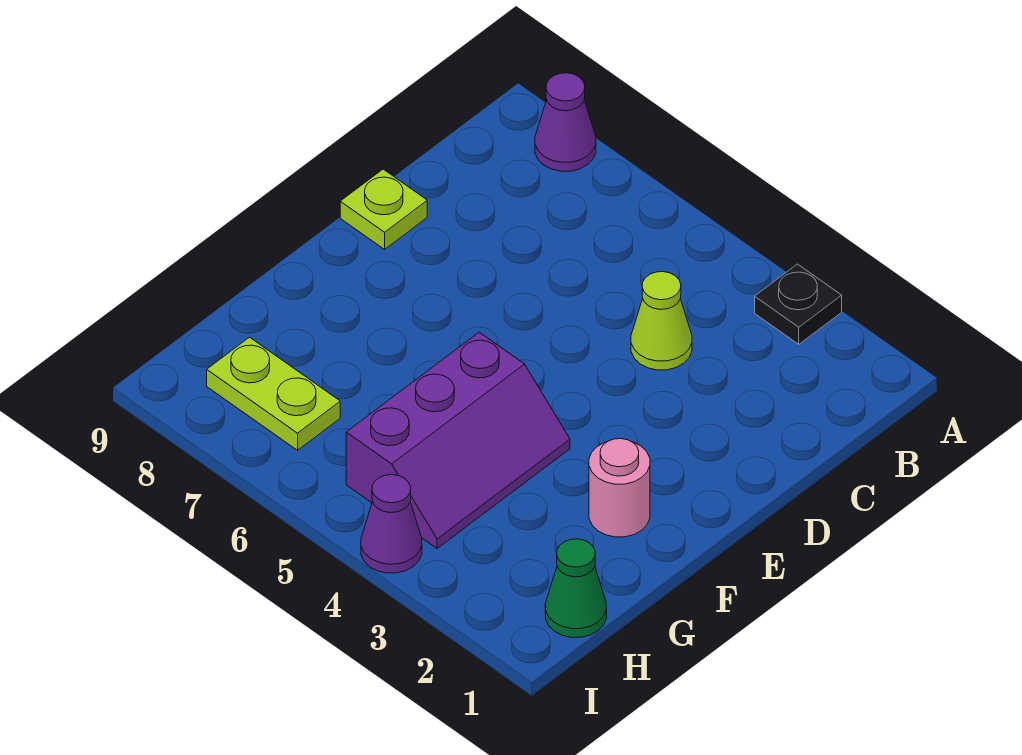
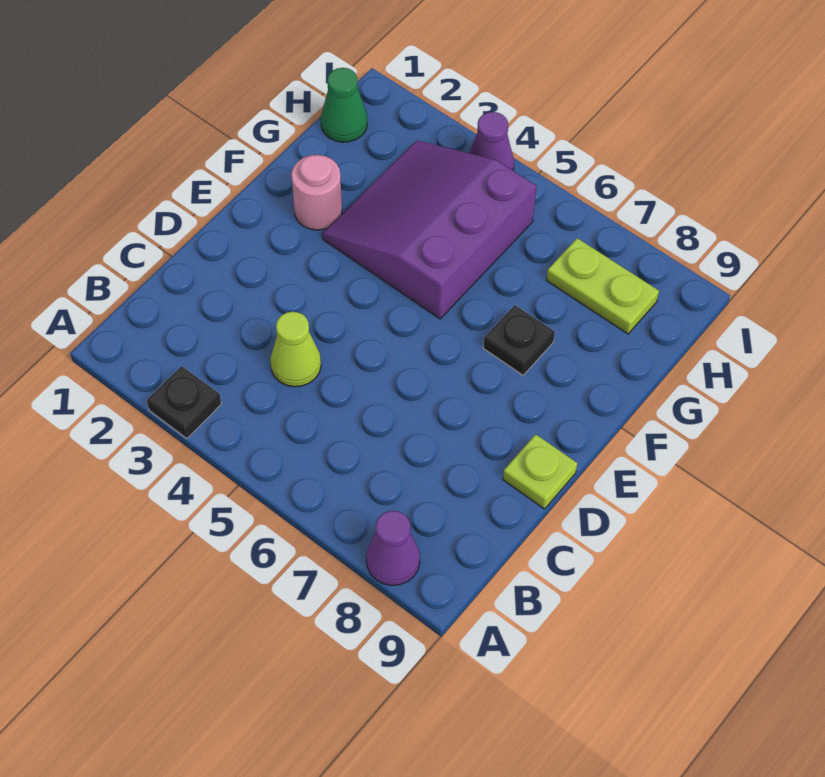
purple 2x3 slope [346,332,570,548] -> purple 3x3 slope [322,140,537,319]
none -> black 1x1 plate [483,305,555,375]

